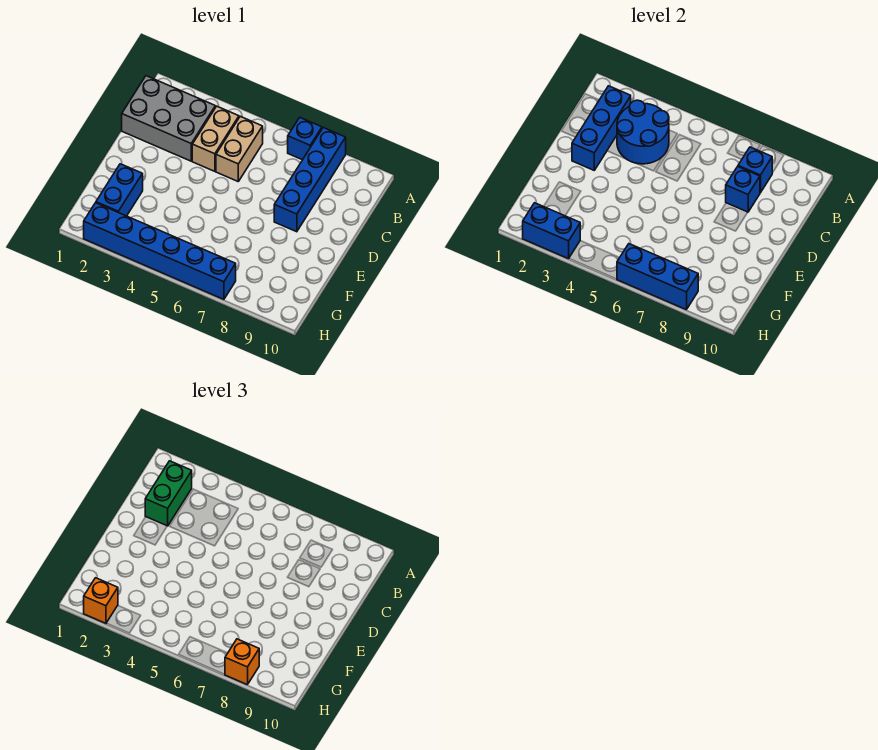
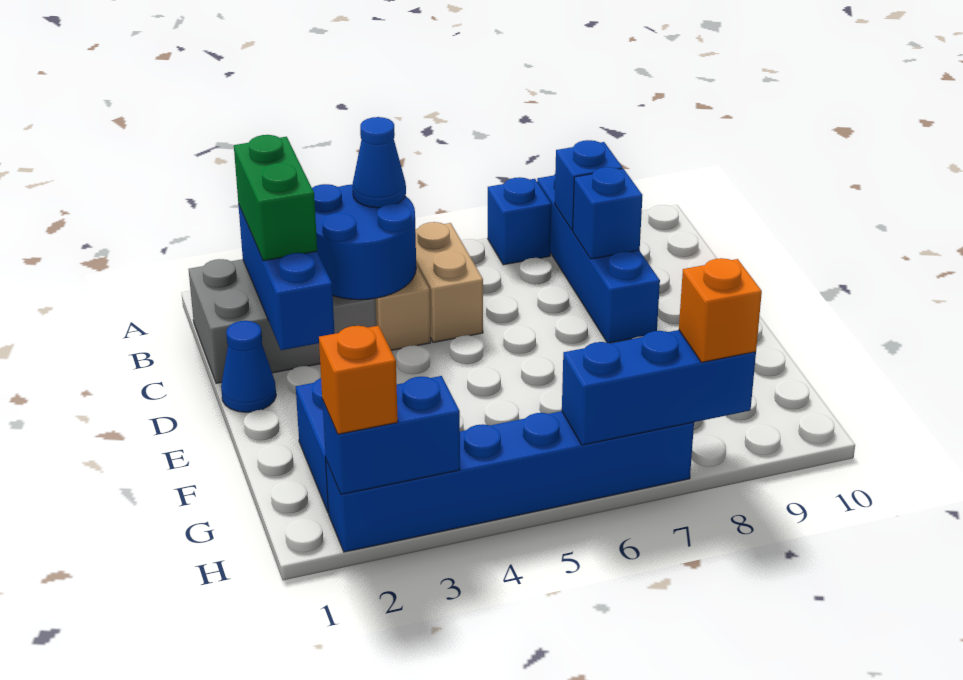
none -> blue 1x1 cone [353,117,406,208]
none -> blue 1x1 cone [221,321,276,412]

